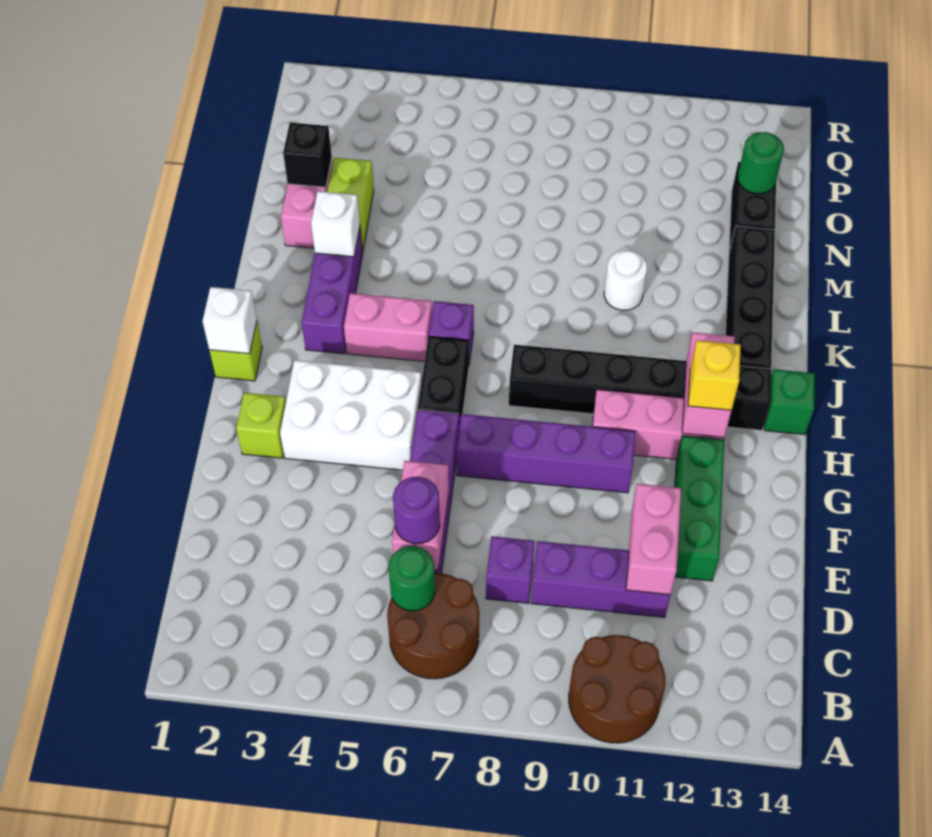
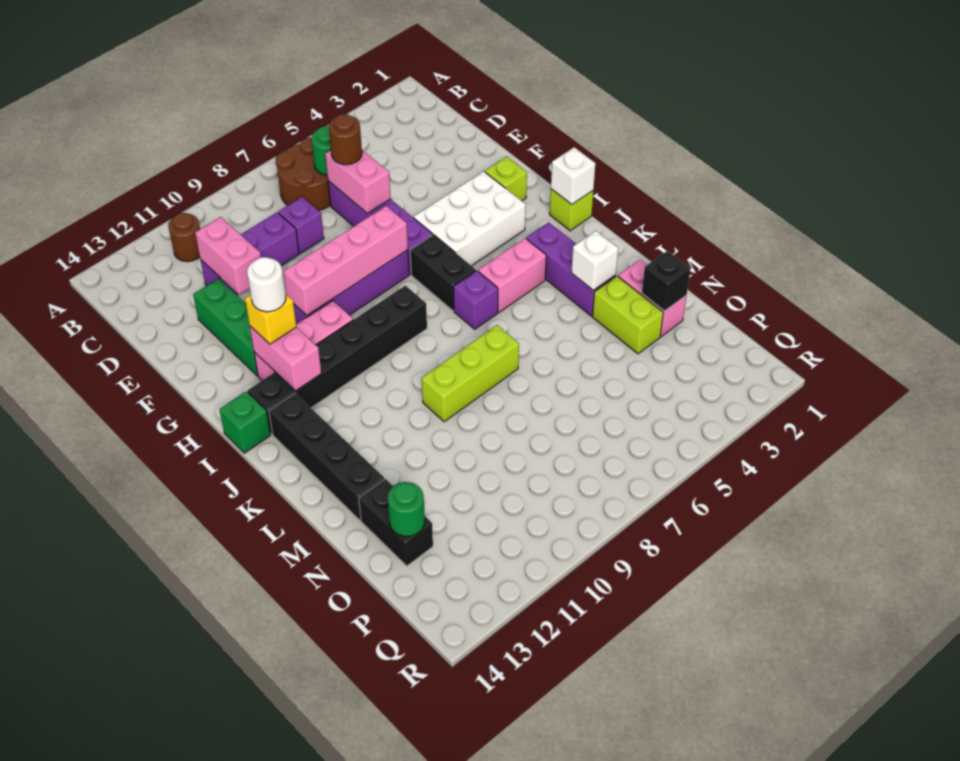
brown 2x2 round brick [569,635,665,743] -> brown 1x1 round brick [168,213,200,262]
purple 1x1 round brick [393,477,440,544] -> brown 1x1 round brick [329,114,362,165]
none -> pink 1x4 brick [283,206,408,315]
none -> lime 1x3 brick [422,325,519,422]
white 1x1 round brick [604,250,647,311] -> white 1x1 round brick moved to [247,257,286,312]

